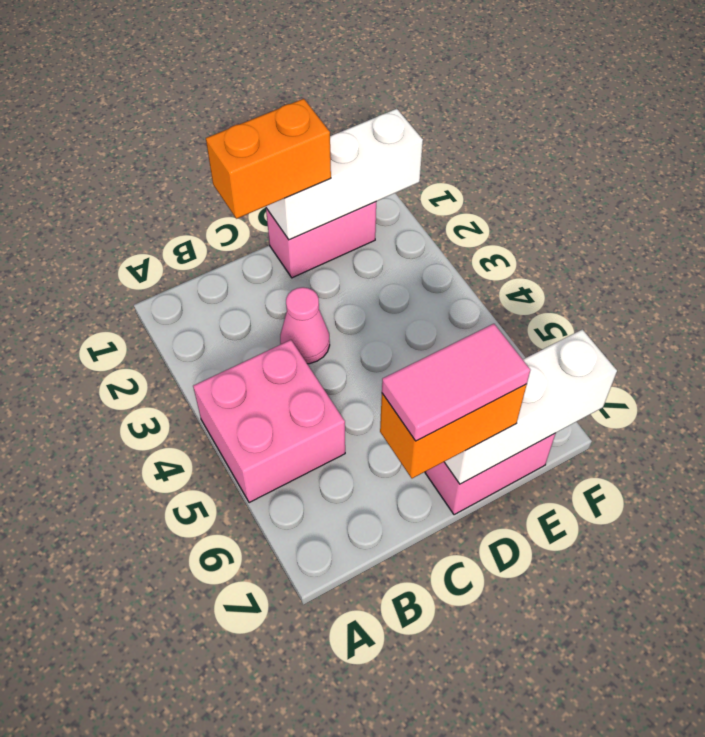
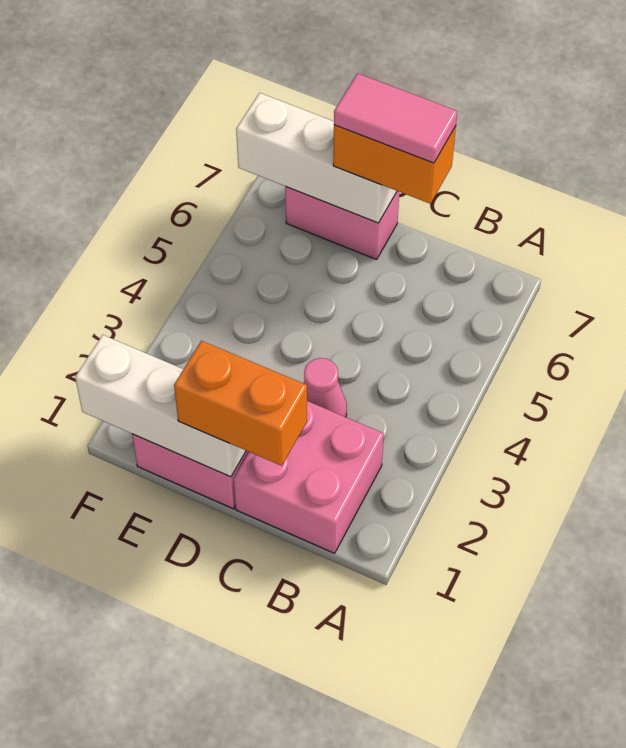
pink 2x2 brick [193,340,345,503] -> pink 2x2 brick moved to [234,401,384,553]

